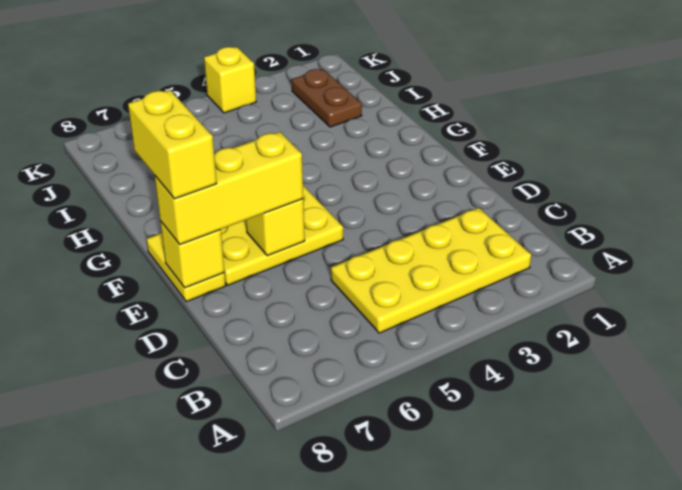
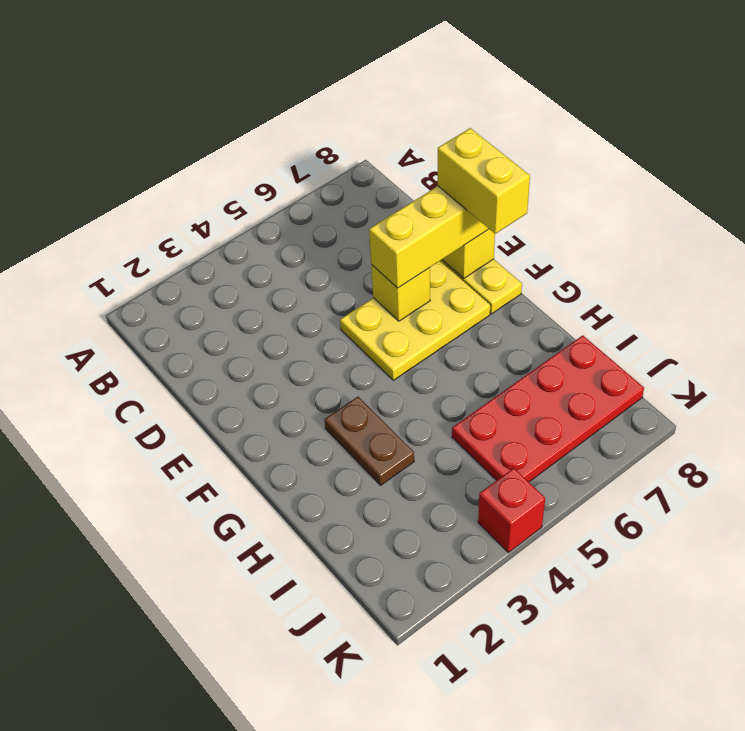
yellow 2x4 plate [331,208,531,333] -> none
brown 1x2 plate [292,69,362,127] -> brown 1x2 plate moved to [324,397,414,485]
none -> red 2x4 plate [452,335,644,482]
yellow 1x1 brick [204,47,256,113] -> red 1x1 brick [478,468,545,553]

